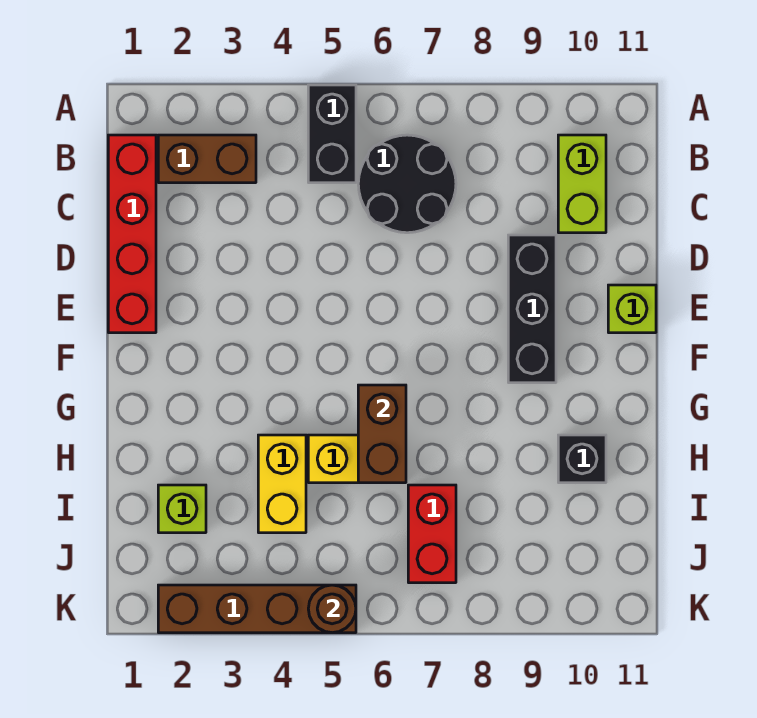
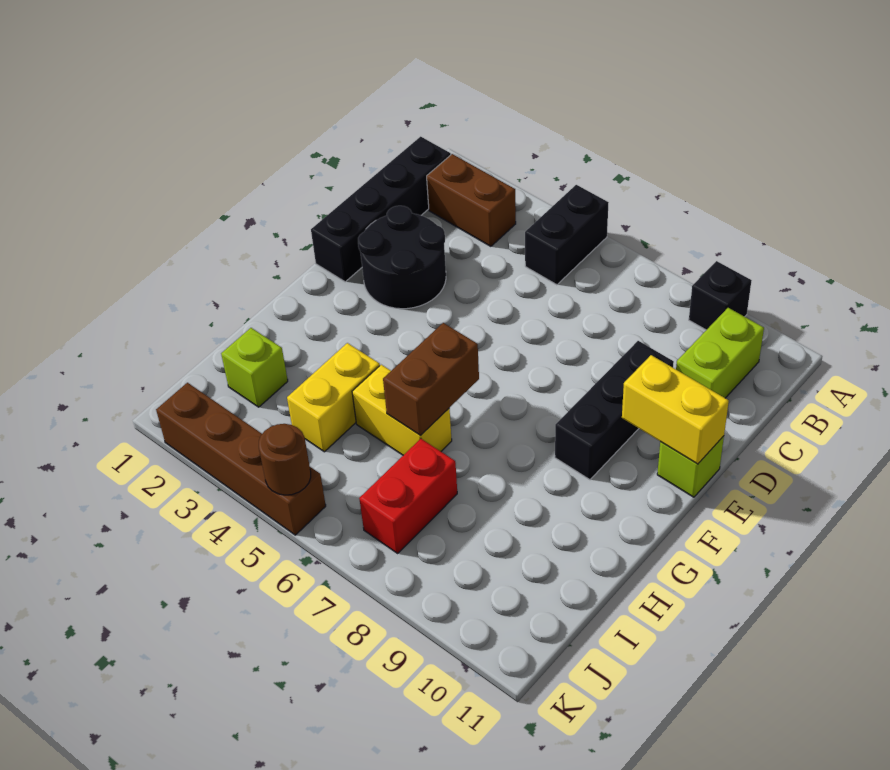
red 1x4 brick [108,135,156,333] -> black 1x4 brick [311,137,451,282]
black 2x2 round brick [358,135,456,233] -> black 2x2 round brick moved to [358,206,446,309]
none -> yellow 1x2 brick [622,355,729,464]
black 1x1 brick [558,435,606,483] -> black 1x1 brick moved to [689,261,752,330]

